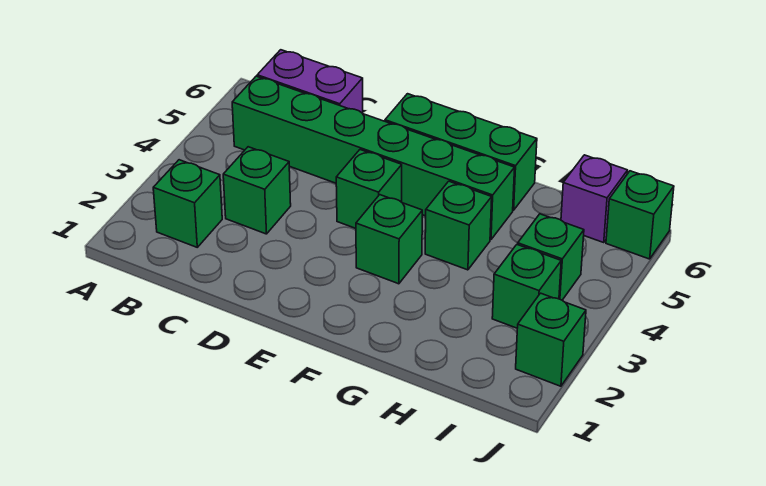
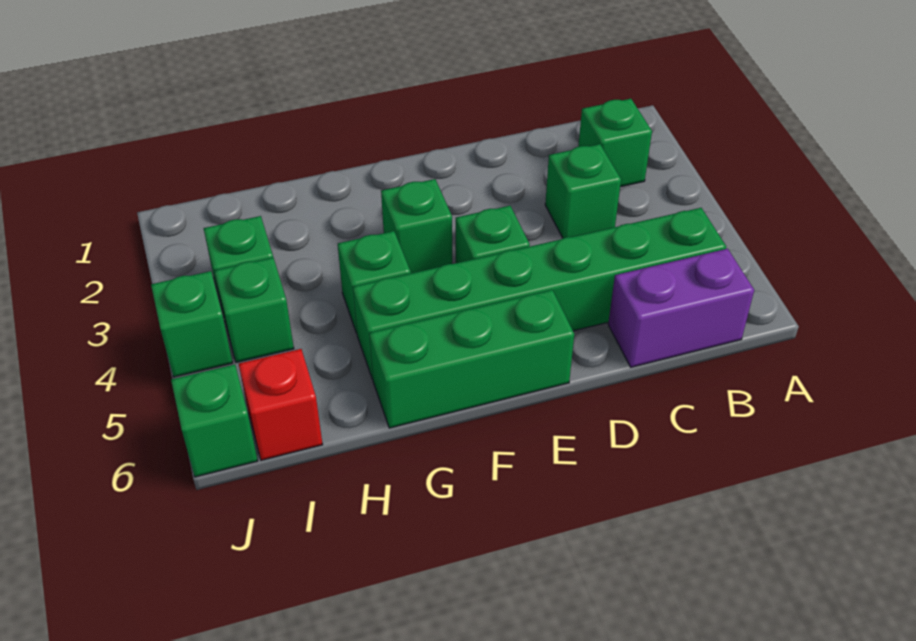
purple 1x1 brick [561,155,628,242] -> red 1x1 brick [239,349,323,460]
green 1x1 brick [516,293,586,386] -> green 1x1 brick moved to [151,271,233,377]

